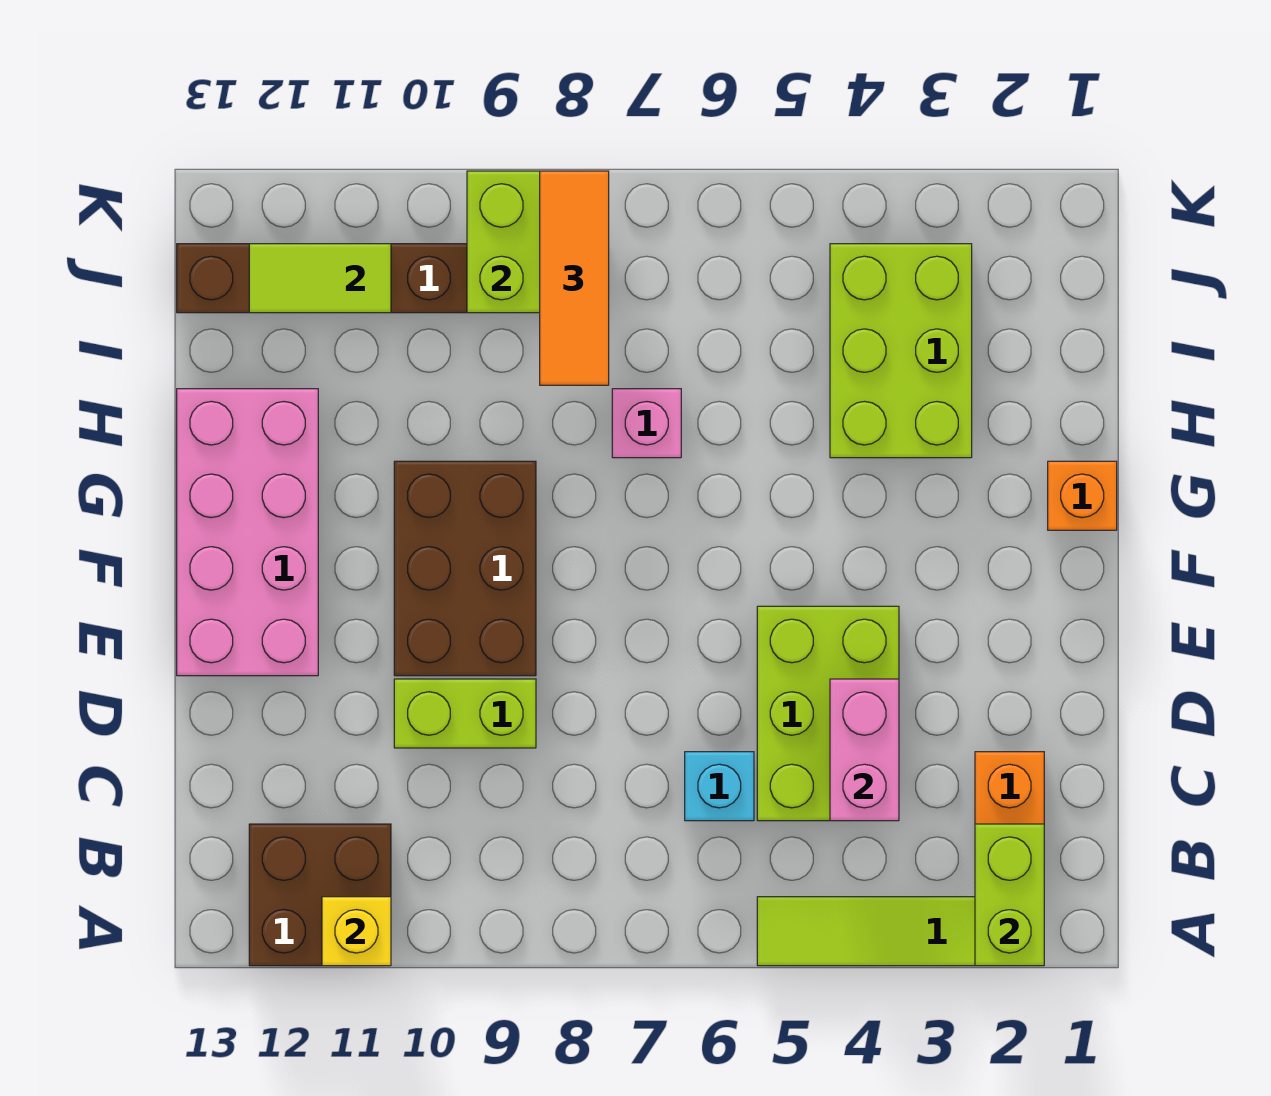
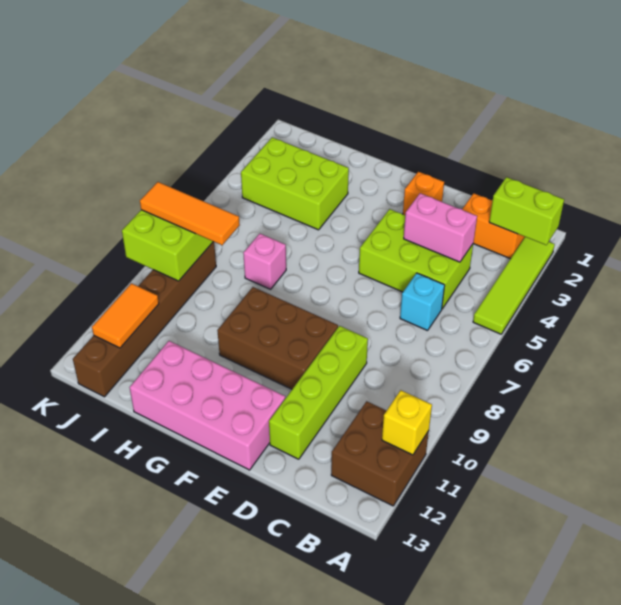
lime 1x2 brick [394,679,536,748] -> lime 1x4 brick [269,326,368,459]
orange 1x1 brick [1048,461,1117,530] -> orange 1x1 brick moved to [403,172,444,215]
lime 1x2 tile [249,244,391,313] -> orange 1x2 tile [92,283,159,348]

